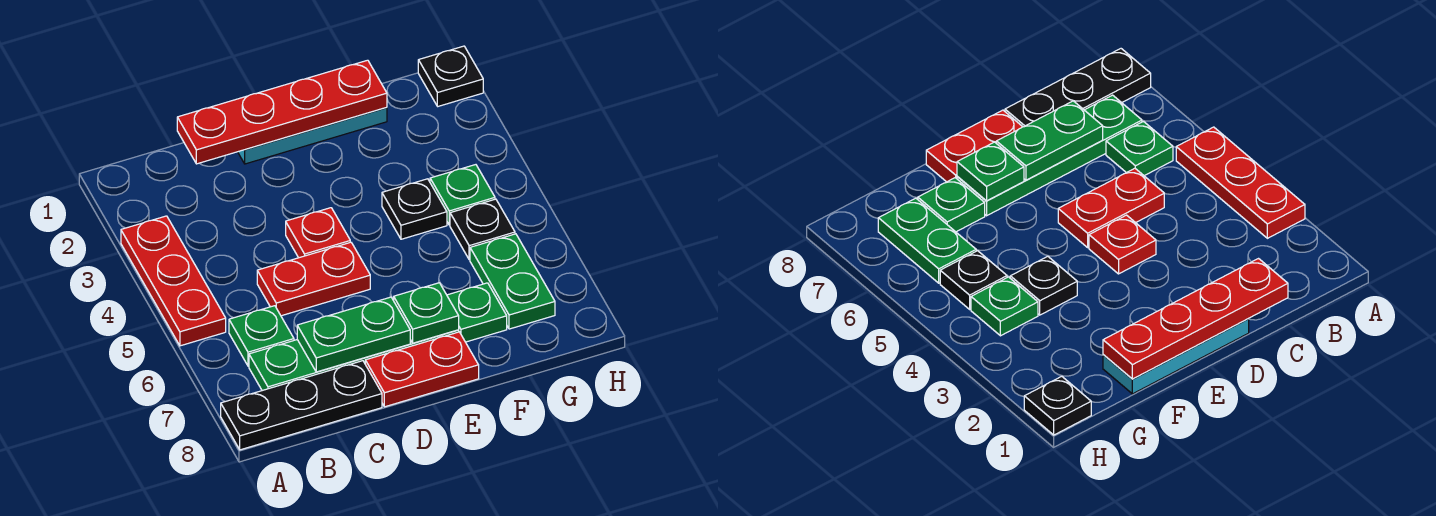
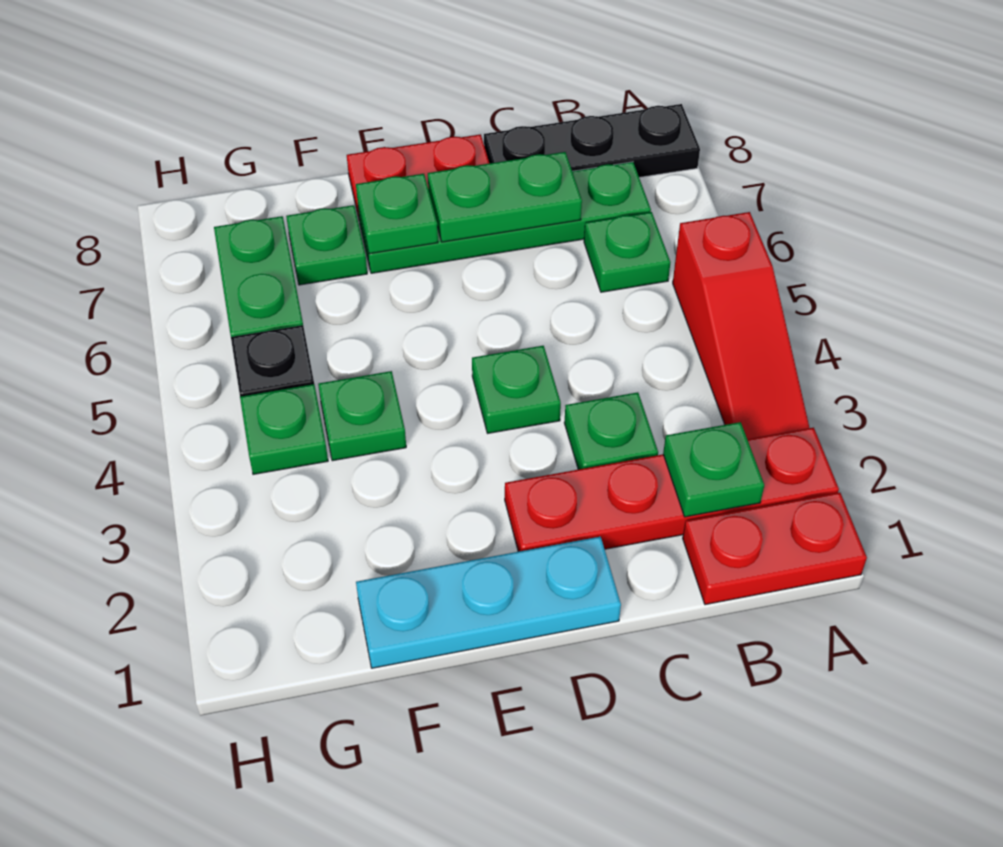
red 1x3 plate [121,216,226,346] -> red 1x3 slope [673,212,809,439]
none -> green 1x1 plate [663,422,764,517]
red 1x4 plate [177,60,387,164] -> red 1x4 plate moved to [505,428,839,552]
none -> green 1x1 plate [564,392,658,470]
red 1x2 plate [257,242,370,316] -> red 1x2 plate moved to [683,492,867,605]
red 1x1 plate [286,208,350,258] -> green 1x1 plate [472,346,561,433]
black 1x1 plate [382,179,447,239] -> green 1x1 plate [318,371,406,461]
black 1x1 plate [418,46,483,106] -> none

